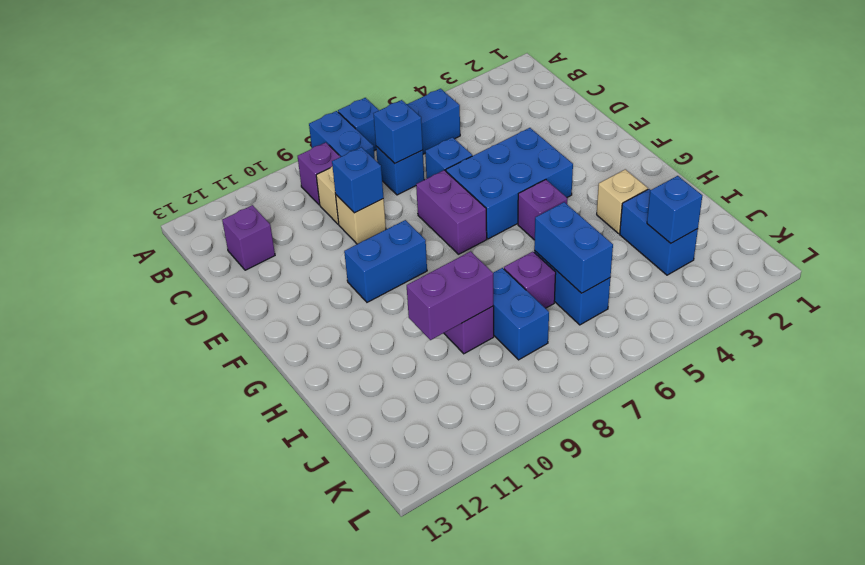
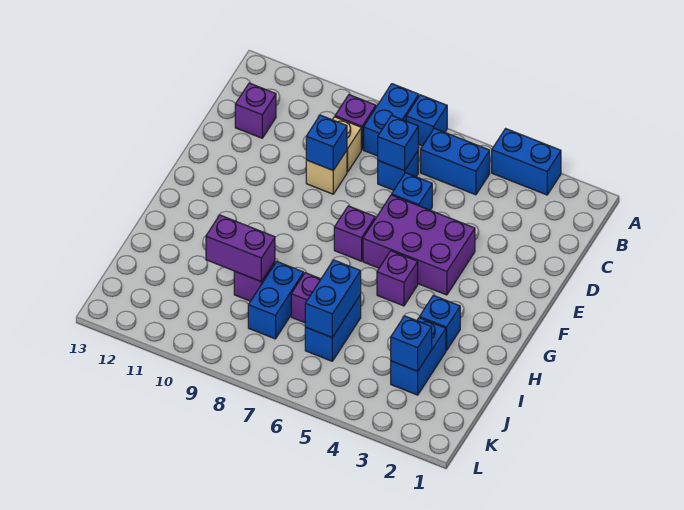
blue 2x3 brick [446,128,573,239] -> purple 2x3 brick [363,195,475,295]
purple 1x2 brick [416,170,487,254] -> purple 1x1 brick [334,206,375,261]
blue 1x2 brick [344,220,427,302] -> blue 1x2 brick moved to [492,129,561,195]
tan 1x1 brick [597,169,648,233] -> blue 1x1 brick [420,295,460,351]

